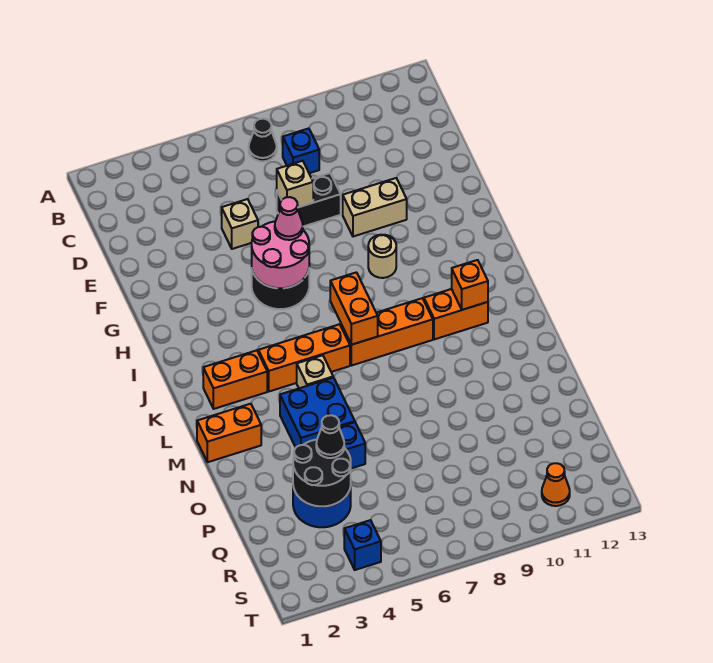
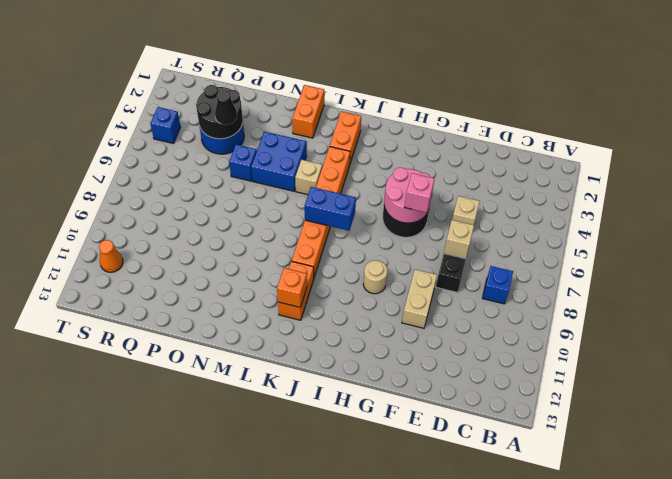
black 1x1 cone [249,119,277,161] -> none
pink 1x1 cone [275,197,303,240] -> pink 1x1 brick [404,173,434,213]
orange 1x2 brick [330,272,378,345] -> blue 1x2 brick [305,187,356,231]

